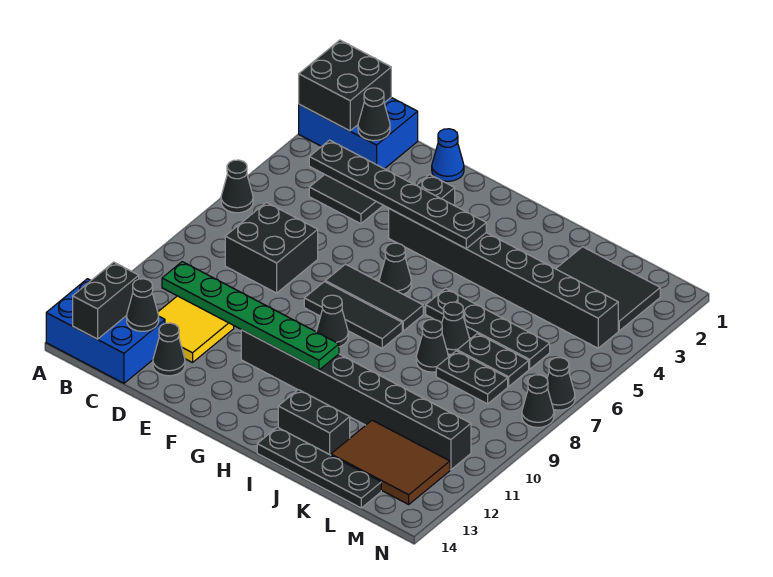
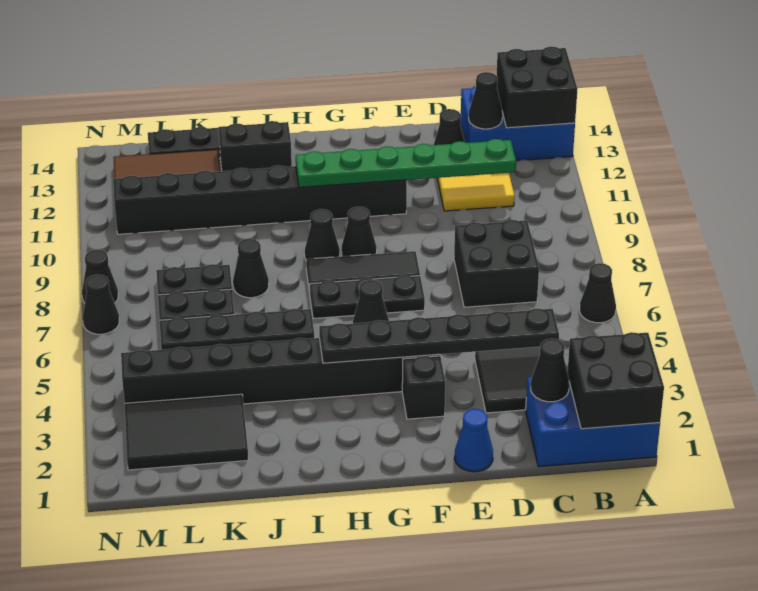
black 1x2 brick [73,262,139,339] -> black 2x2 brick [497,47,578,128]
black 1x3 tile [325,264,423,331] -> black 1x3 plate [309,275,425,319]
black 1x1 cone [442,302,469,355] -> black 1x1 cone moved to [305,209,340,259]

